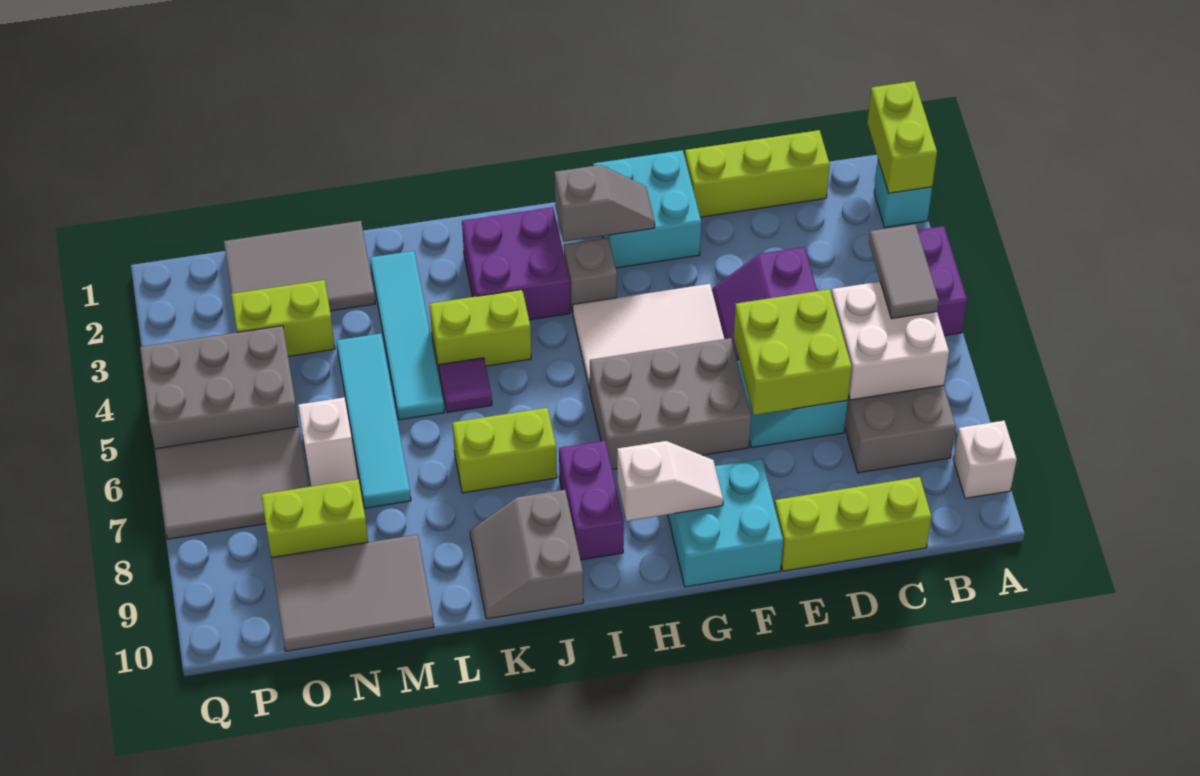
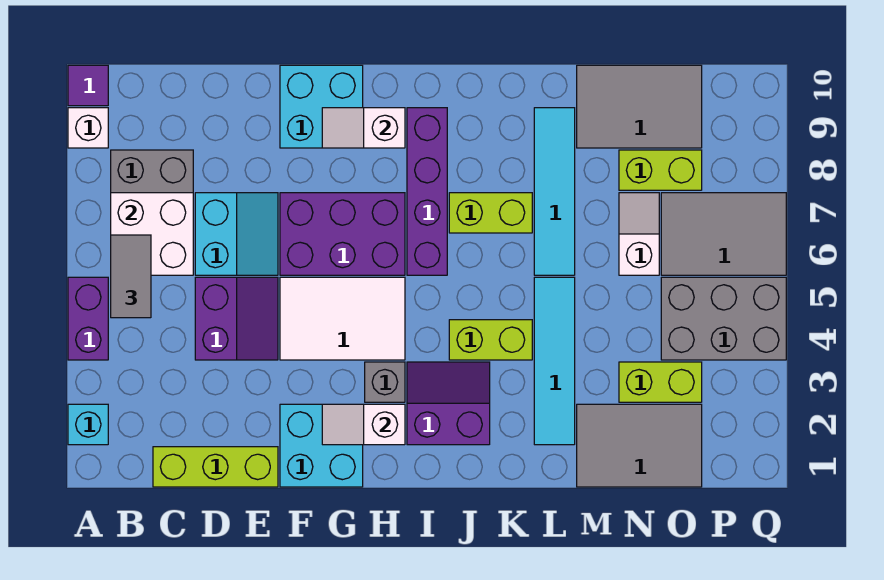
lime 1x2 brick [867,81,937,193] -> none
lime 1x3 brick [775,477,931,571] -> none
lime 2x2 brick [734,289,852,415] -> none
grey 2x3 brick [590,338,751,469] -> purple 2x3 brick [280,193,405,275]
grey 1x2 slope [555,165,655,242] -> white 1x2 slope [322,404,405,445]
purple 2x2 brick [462,207,570,320] -> purple 2x2 slope [407,362,490,445]
purple 1x2 brick [559,441,624,560] -> purple 1x4 brick [407,108,447,275]
grey 2x2 slope [470,490,583,619] -> none
purple 1x1 tile [439,358,492,412] -> purple 1x1 tile moved to [68,65,108,106]
cyan 1x4 tile [336,334,411,508] -> cyan 1x4 tile moved to [534,108,575,275]

